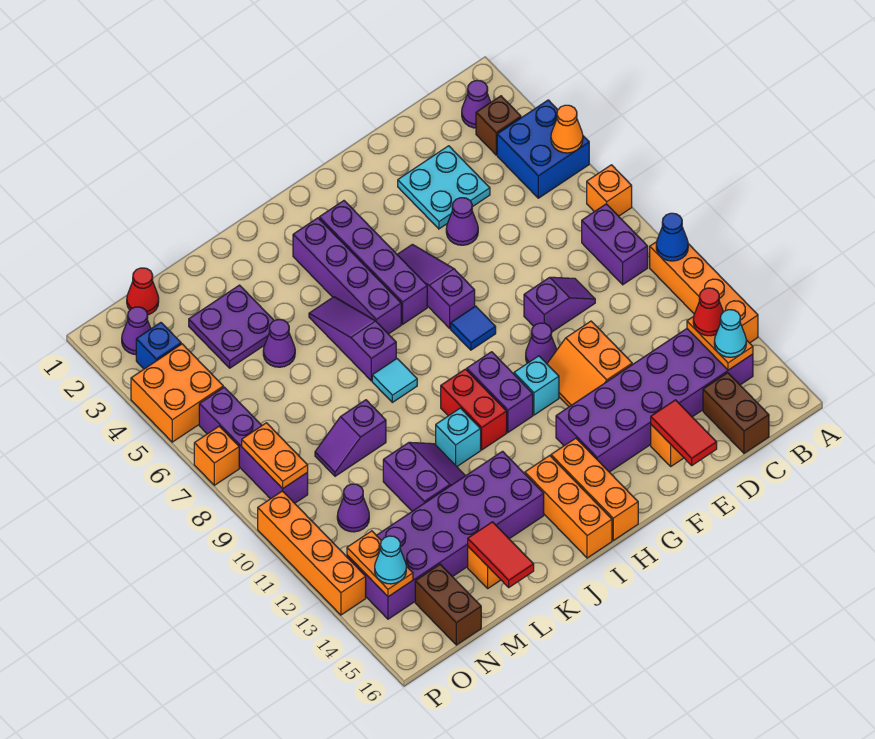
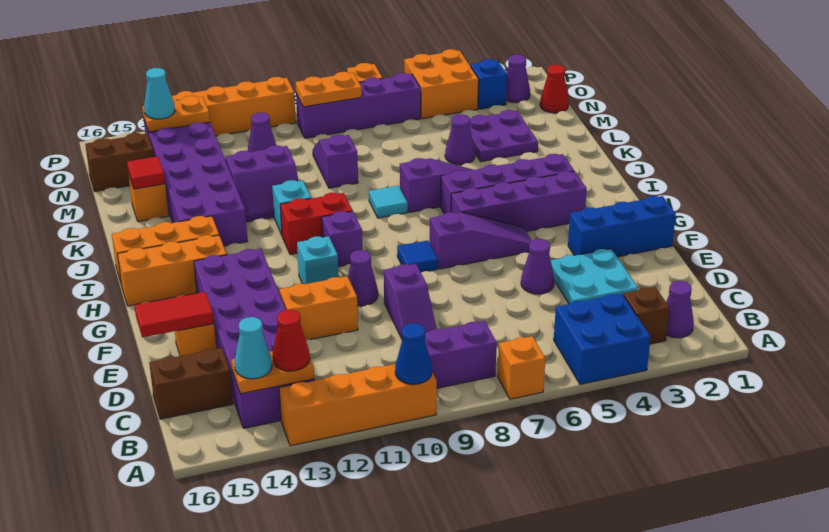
orange 1x1 cone [551,105,583,153] -> none
none -> blue 1x3 brick [568,196,676,257]
purple 1x2 brick [467,352,533,432] -> purple 1x1 brick [322,211,362,267]
red 1x2 tile [468,522,534,587] -> red 1x1 tile [127,156,165,189]

